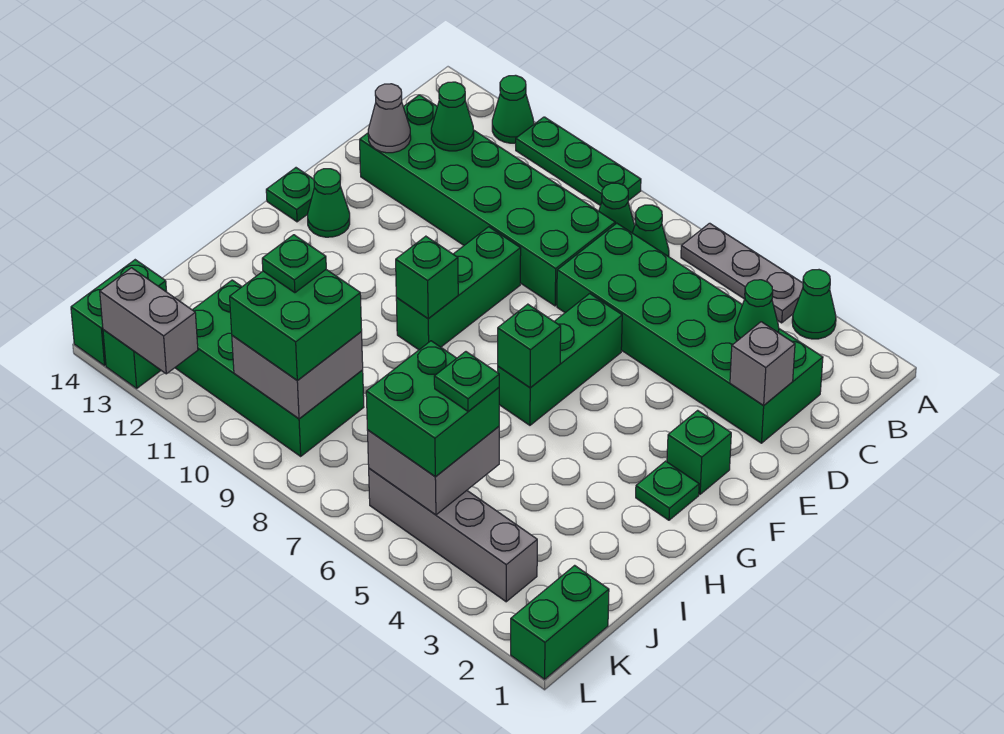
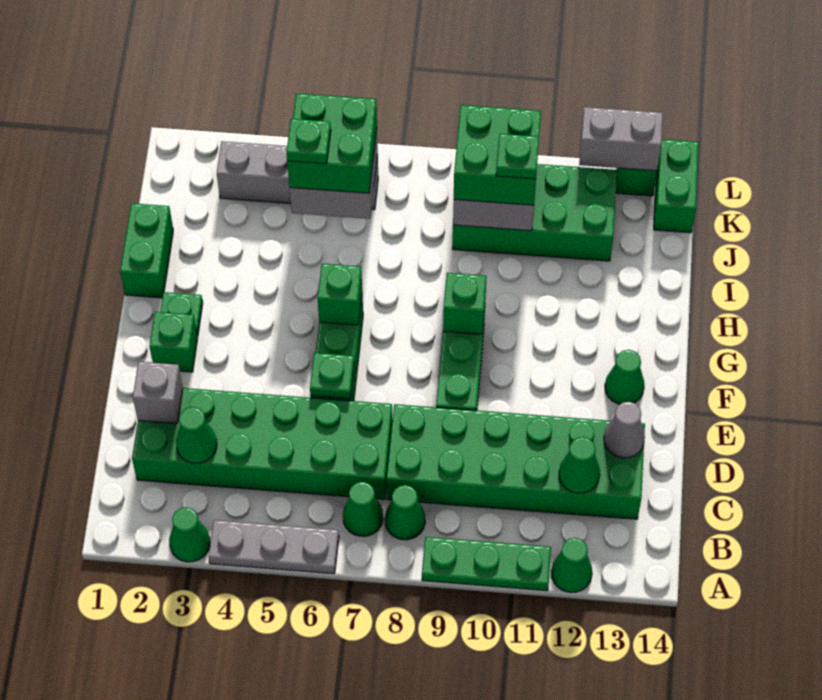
green 1x1 plate [266,168,314,222] -> green 1x1 plate moved to [310,353,354,399]
green 1x2 brick [511,565,609,679] -> green 1x2 brick moved to [120,203,173,298]

